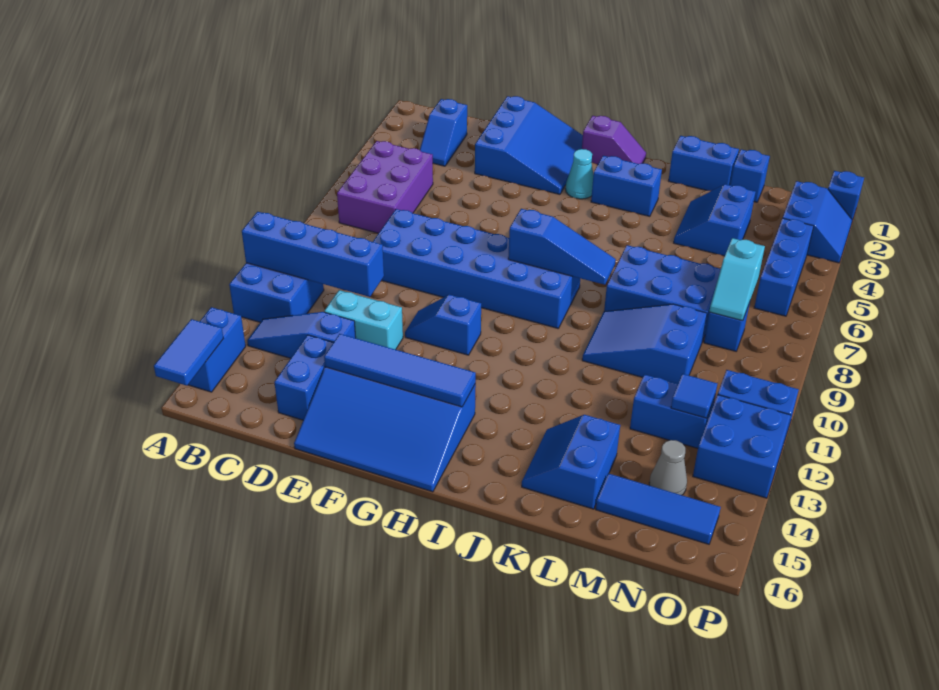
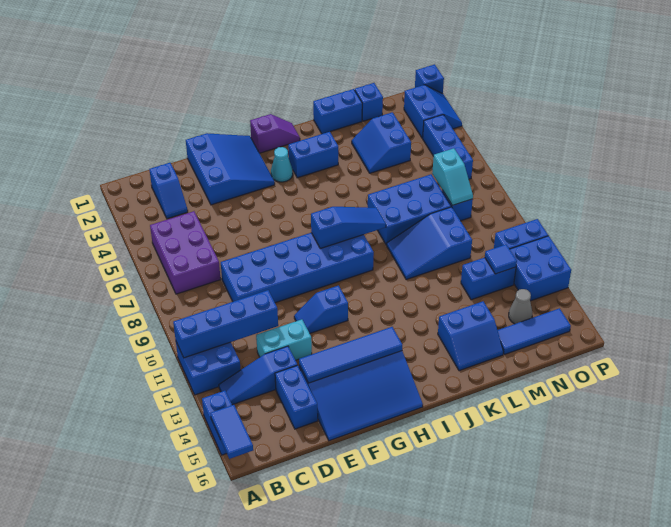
blue 2x2 slope [522,415,620,509] -> blue 2x2 slope turned to [438,301,503,371]

